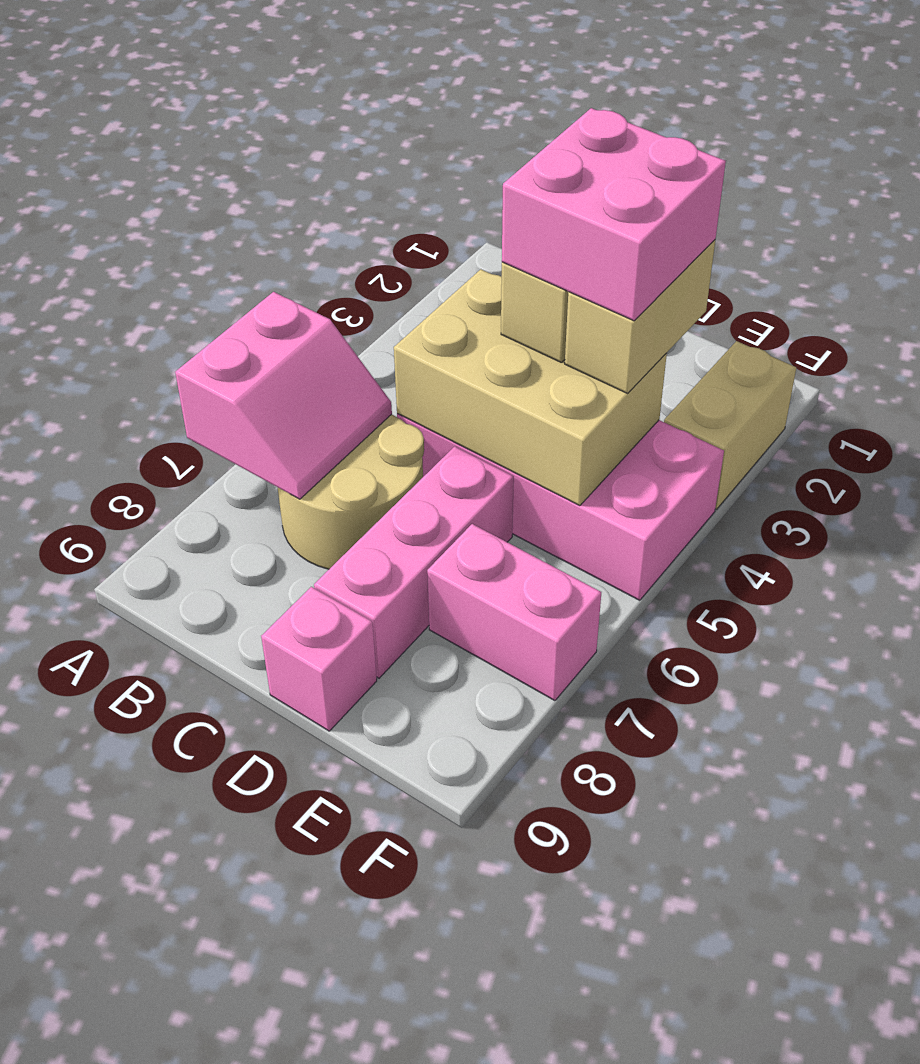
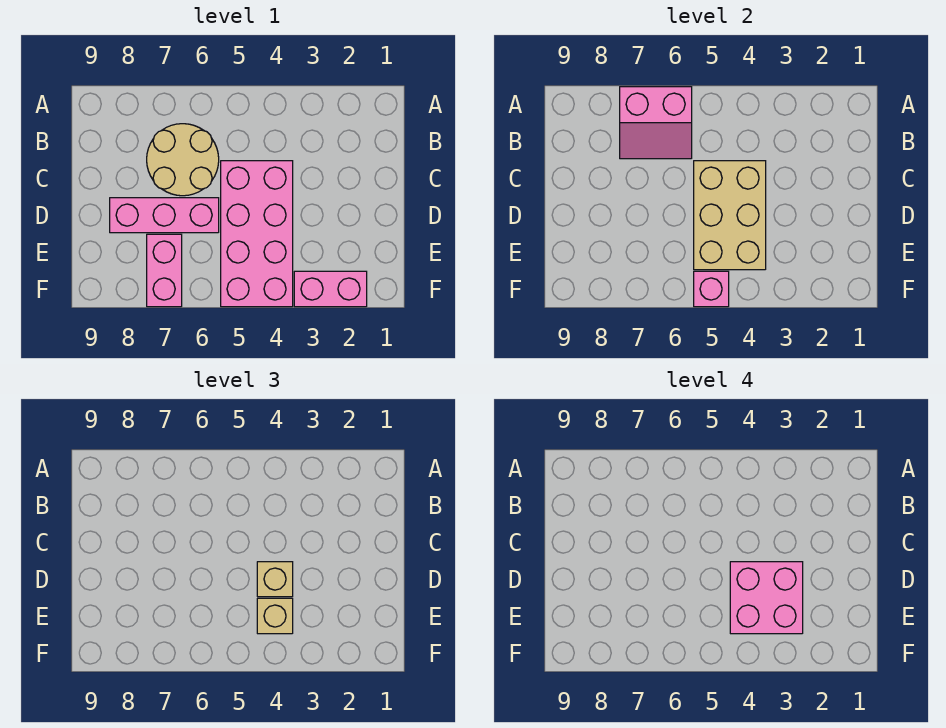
pink 1x1 brick [261,587,377,731] -> pink 1x1 brick moved to [694,271,729,307]
tan 1x2 brick [565,240,715,393] -> tan 1x1 brick [257,598,293,634]
tan 1x2 brick [664,341,796,509] -> pink 1x2 brick [294,271,367,307]

